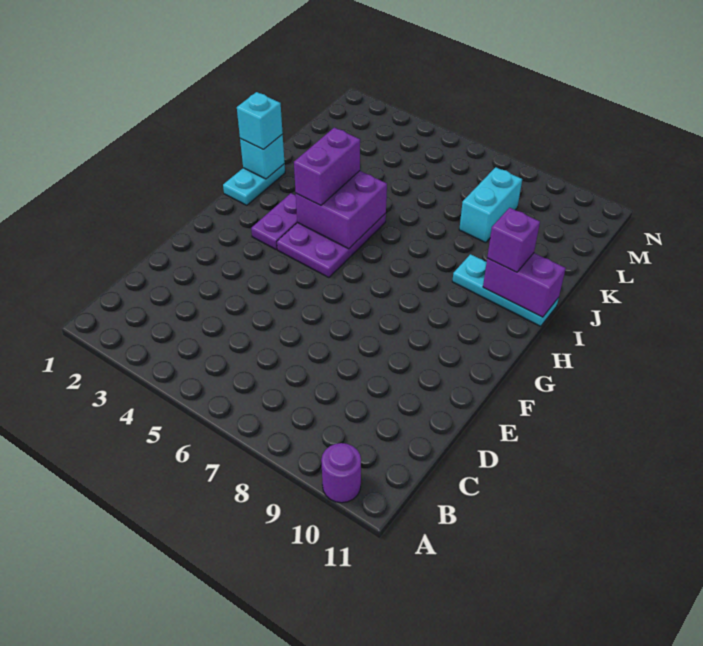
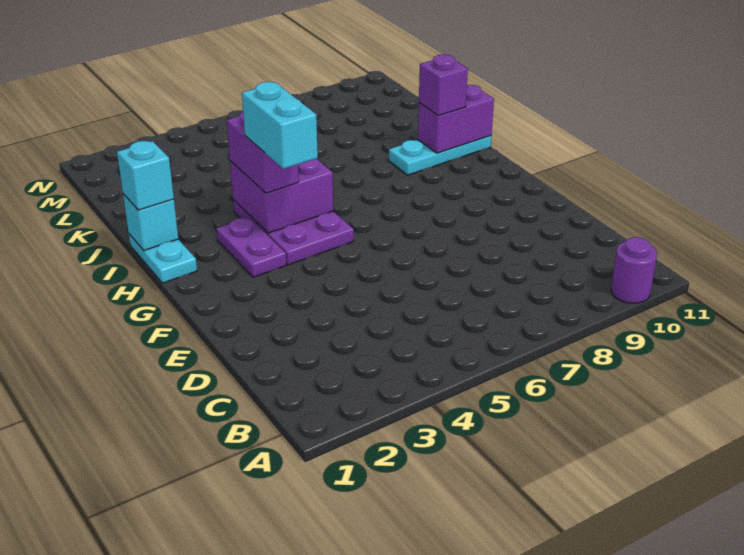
cyan 1x2 brick [459,167,522,243] -> cyan 1x2 brick moved to [242,82,318,169]

